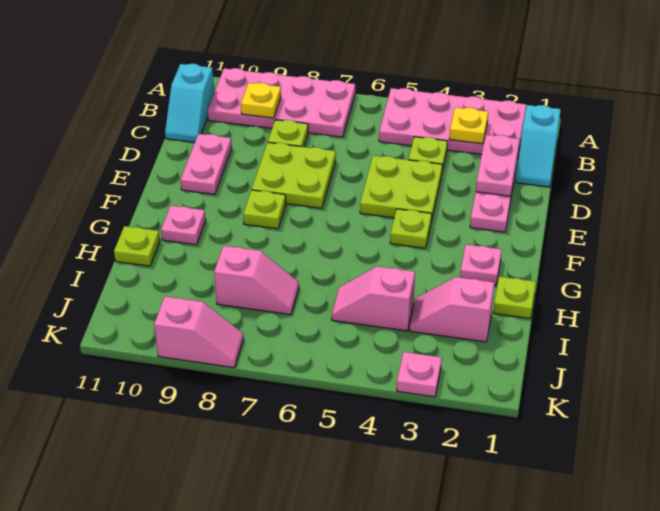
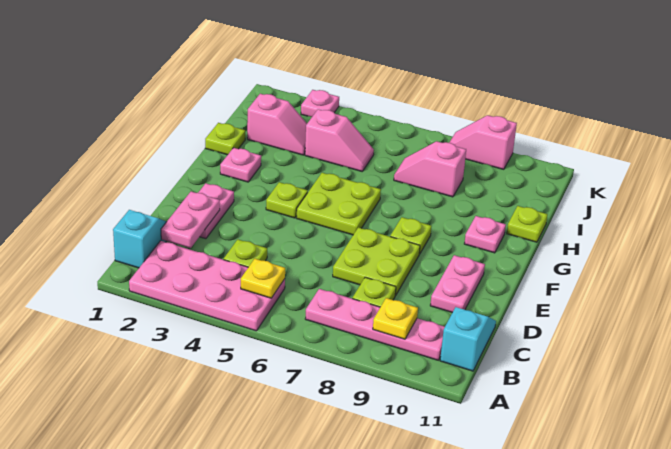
pink 2x4 plate [208,68,355,137] -> pink 1x4 plate [305,289,445,360]
yellow 1x1 plate [450,108,488,144] -> yellow 1x1 plate moved to [241,259,285,298]
lime 2x2 plate [360,156,442,222] -> lime 2x2 plate moved to [296,173,381,235]

